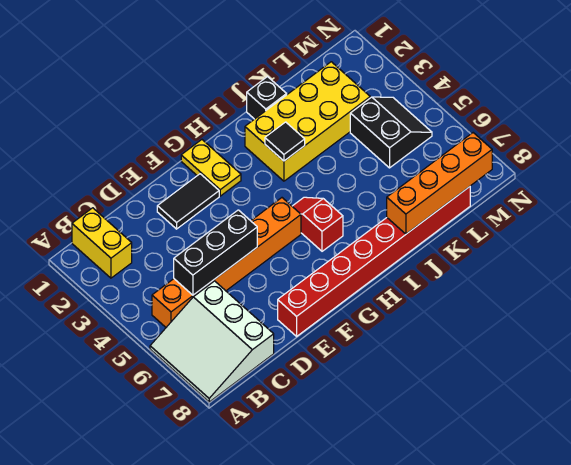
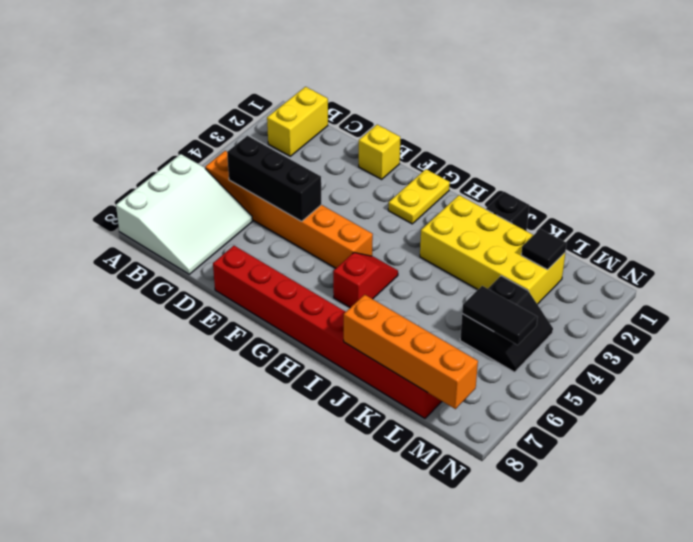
white 3x3 slope [150,281,274,402] -> white 3x3 slope turned to [116,154,253,274]
none -> yellow 1x1 brick [359,125,400,179]
black 1x2 tile [157,174,219,229] -> black 1x2 tile moved to [462,286,538,345]
black 1x1 tile [265,122,305,161] -> black 1x1 tile moved to [521,229,567,270]

